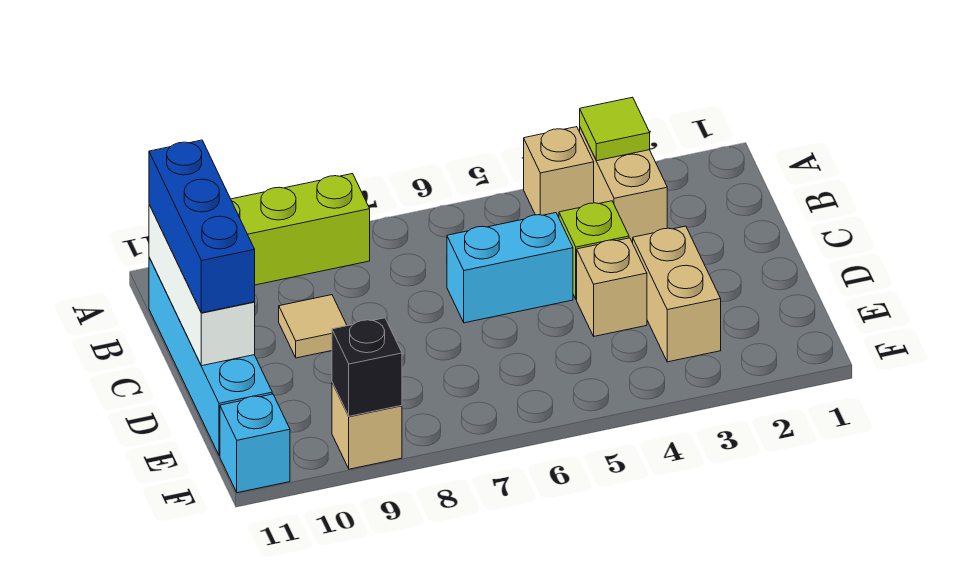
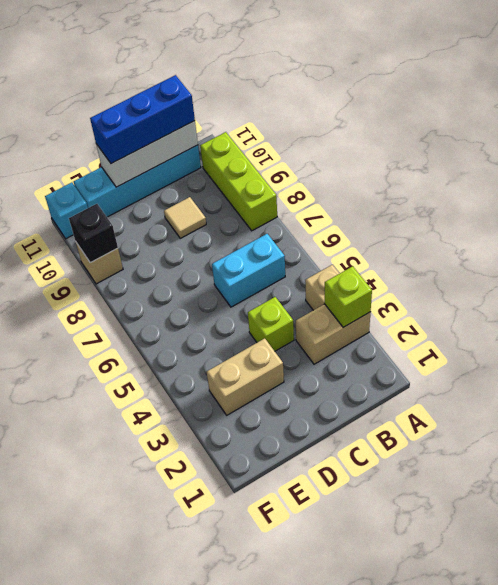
lime 1x1 tile [580,97,650,161] -> lime 1x1 brick [325,266,372,327]
cyan 1x2 brick [447,213,573,323] -> cyan 1x2 brick turned to [212,234,285,307]
tan 1x1 brick [577,238,647,336] -> none

